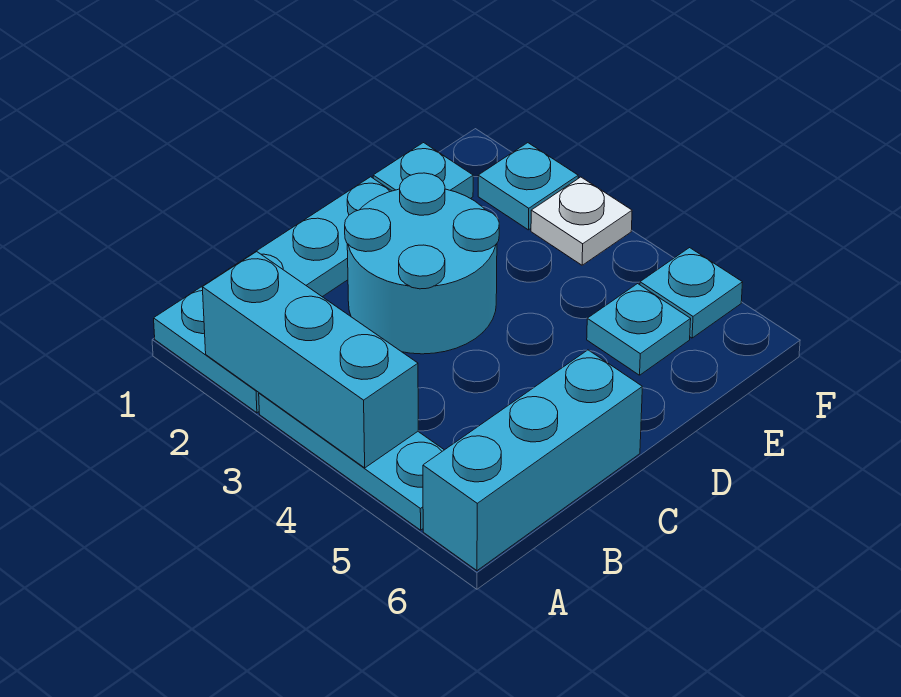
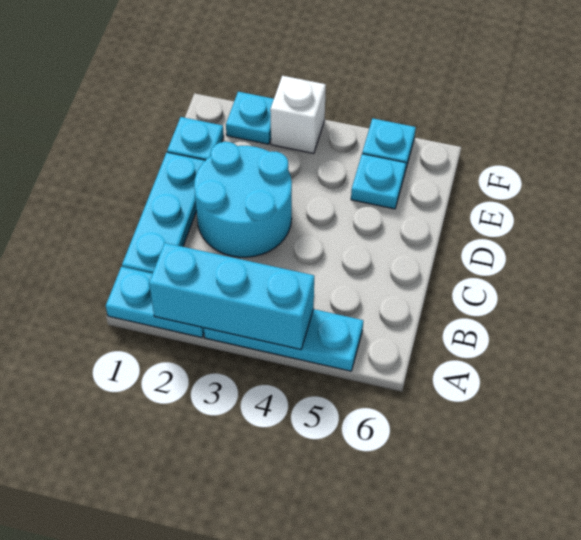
cyan 1x3 brick [423,350,642,571] -> none
white 1x1 plate [531,177,632,265] -> white 1x1 brick [270,76,326,154]

